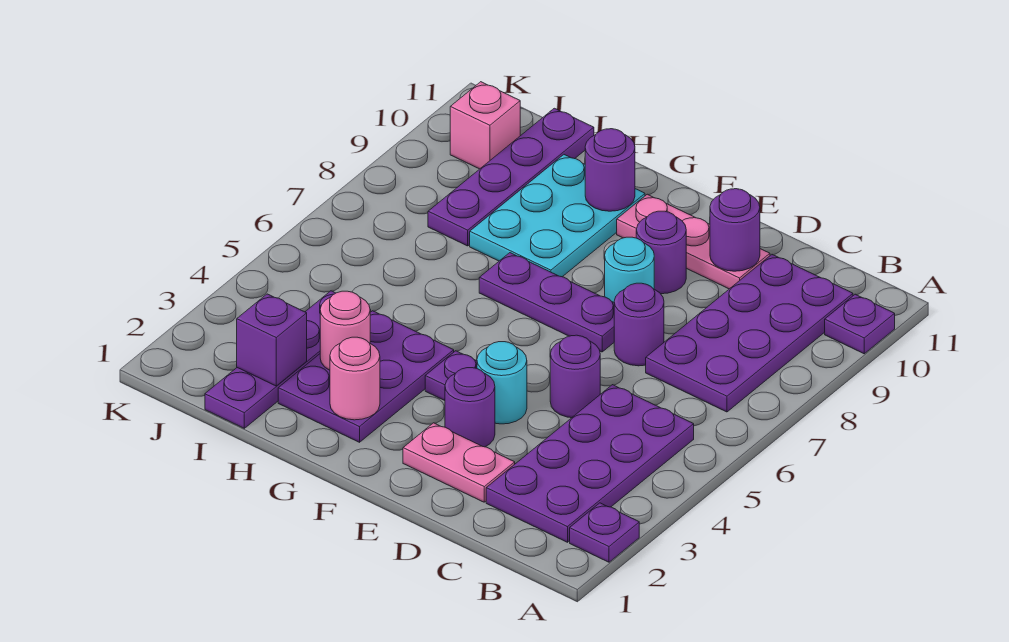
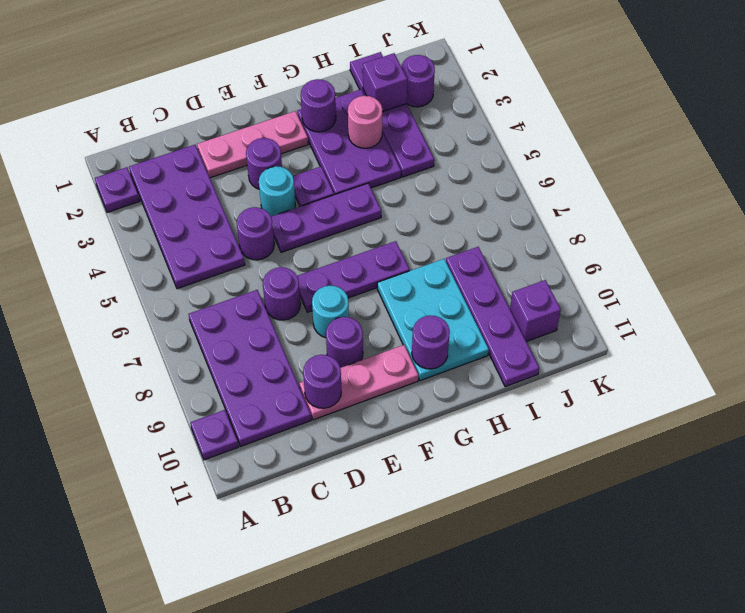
pink 1x2 plate [403,423,515,502] -> pink 1x3 plate [197,111,308,178]
none -> purple 1x3 plate [271,183,381,252]
pink 1x1 round brick [330,337,380,420] -> purple 1x1 round brick [301,79,336,132]
none -> purple 1x1 round brick [401,55,435,107]
pink 1x1 brick [450,82,520,169] -> purple 1x1 brick [510,280,561,342]

